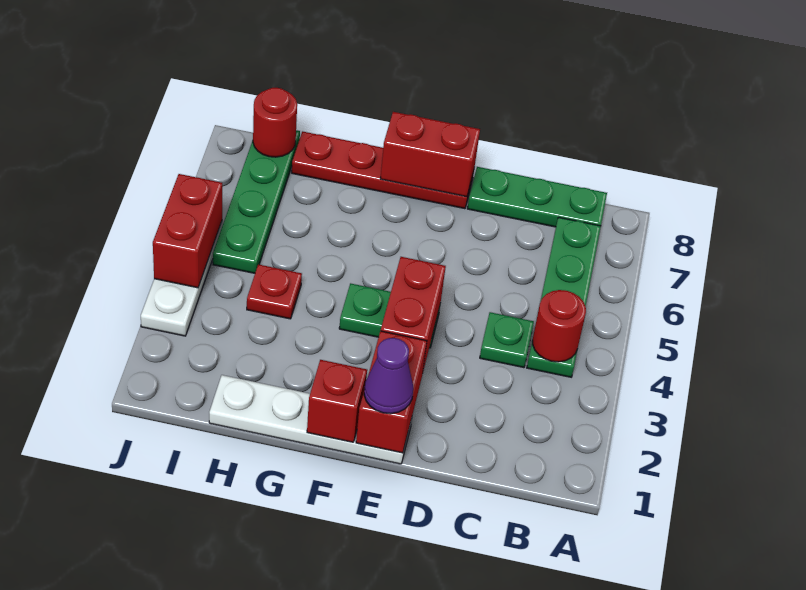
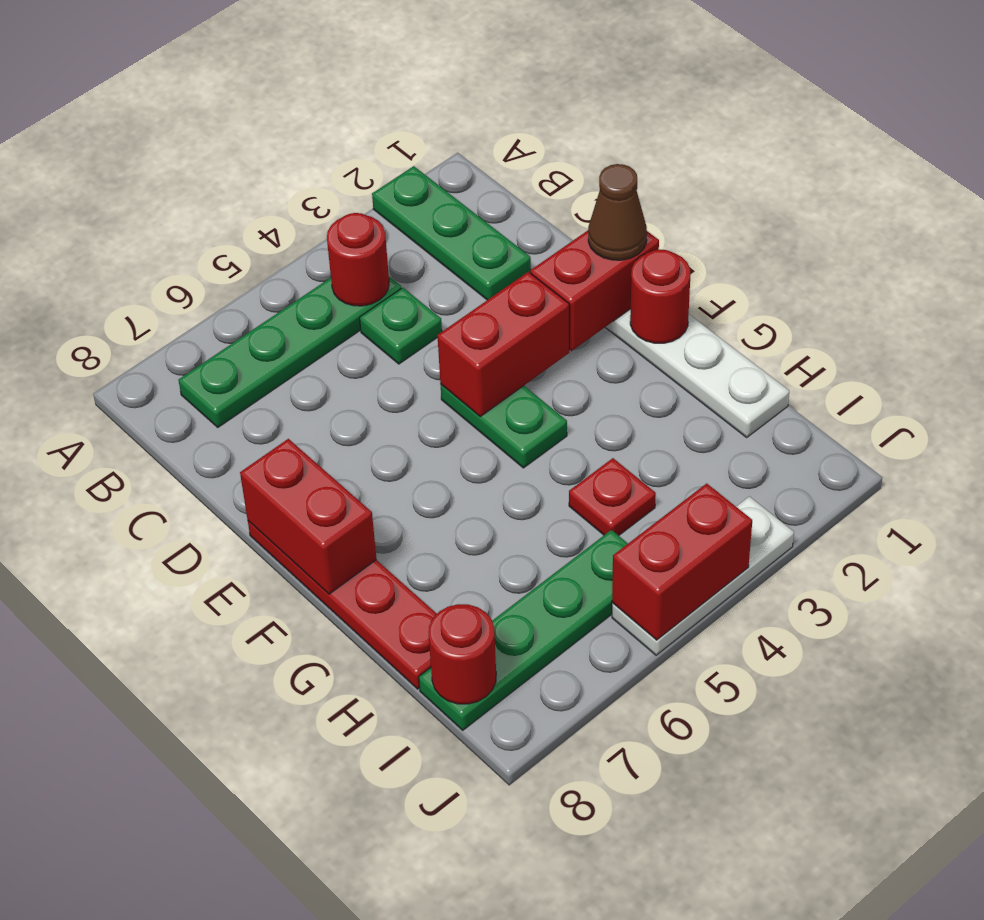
green 1x3 plate [467,167,607,227] -> green 1x3 plate moved to [372,166,531,300]
purple 1x1 cone [364,338,413,414] -> brown 1x1 cone [588,164,647,260]
red 1x1 brick [307,360,367,442] -> red 1x1 round brick [630,250,690,343]

